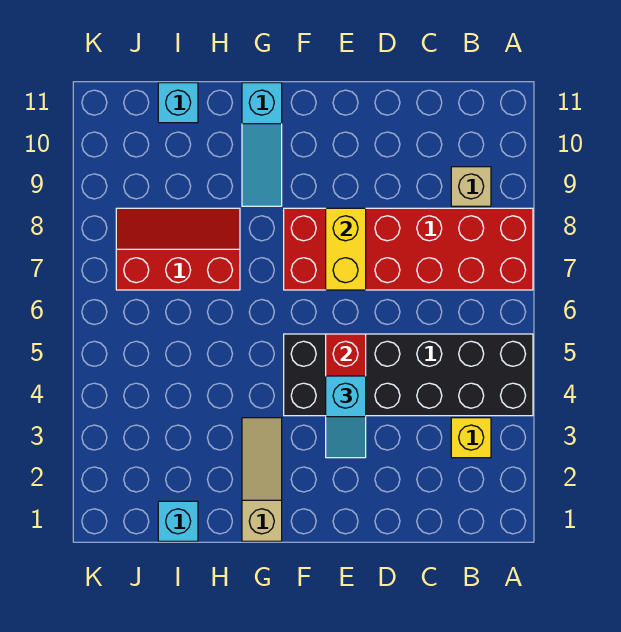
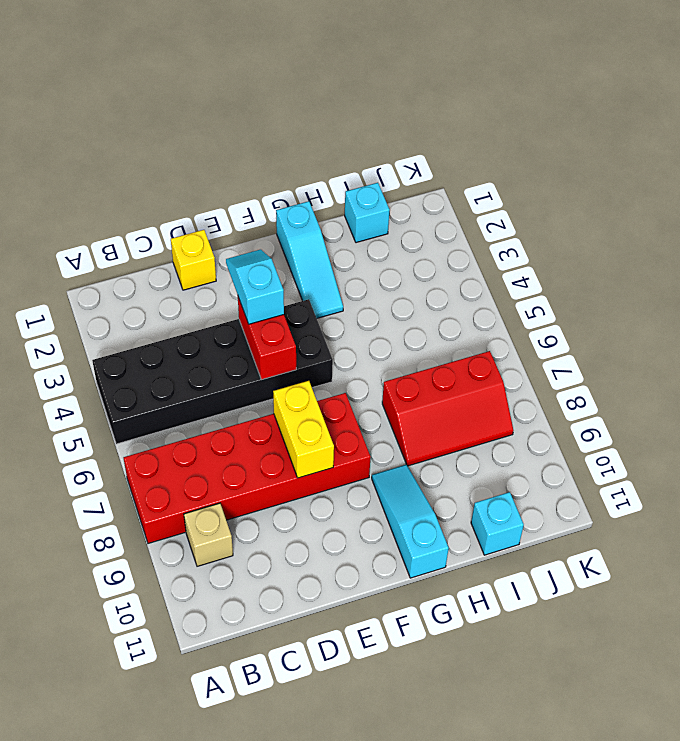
yellow 1x1 brick [451,418,491,458] -> yellow 1x1 brick moved to [171,230,216,290]
tan 1x3 slope [242,418,282,541] -> cyan 1x3 slope [276,201,343,318]

